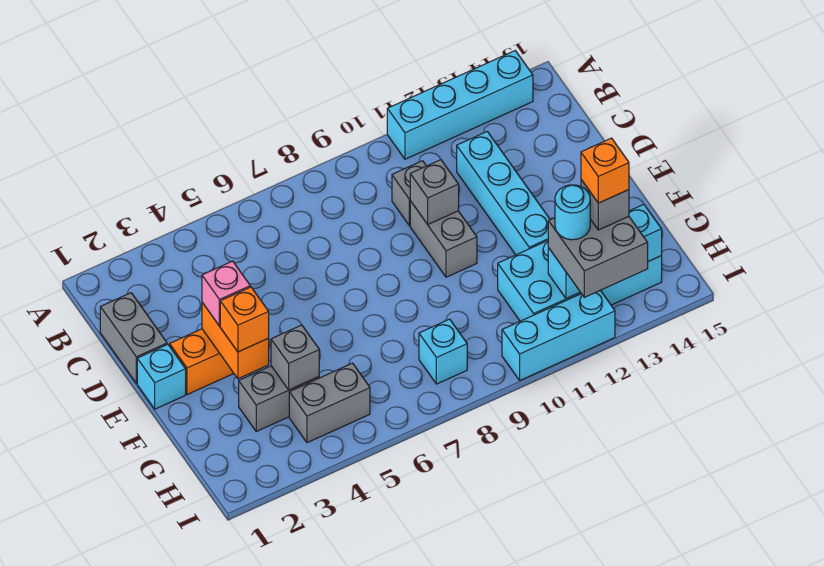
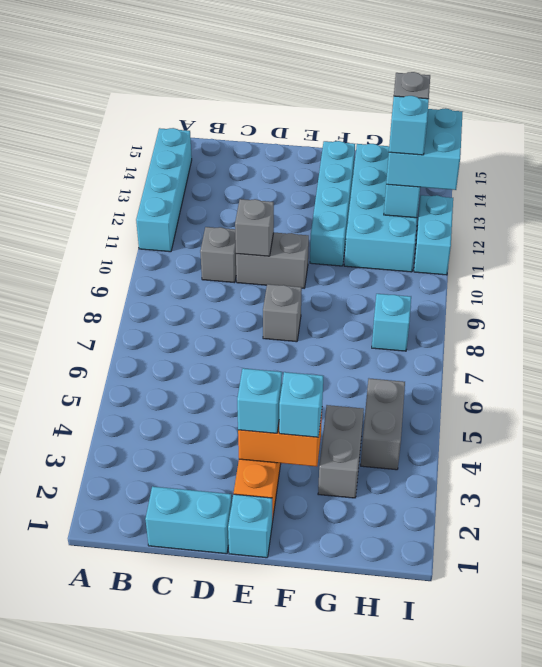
grey 1x2 brick [100,293,167,383] -> cyan 1x2 brick [145,486,232,554]
cyan 1x4 brick [457,132,550,255] -> cyan 1x4 brick turned to [310,141,355,266]
pink 1x1 brick [202,261,250,326] -> cyan 1x1 brick [237,368,282,433]
orange 1x1 brick [220,287,269,352] -> cyan 1x1 brick [279,372,323,437]
grey 1x1 brick [271,325,319,390] -> grey 1x1 brick moved to [263,284,302,342]
grey 2x2 brick [548,217,648,297] -> cyan 2x2 brick [386,108,462,190]
cyan 1x1 round brick [555,185,590,240] -> cyan 1x1 brick [389,96,429,155]
orange 1x1 brick [581,138,629,203] -> none
cyan 1x3 brick [502,290,615,380] -> cyan 1x2 brick [414,195,453,275]

